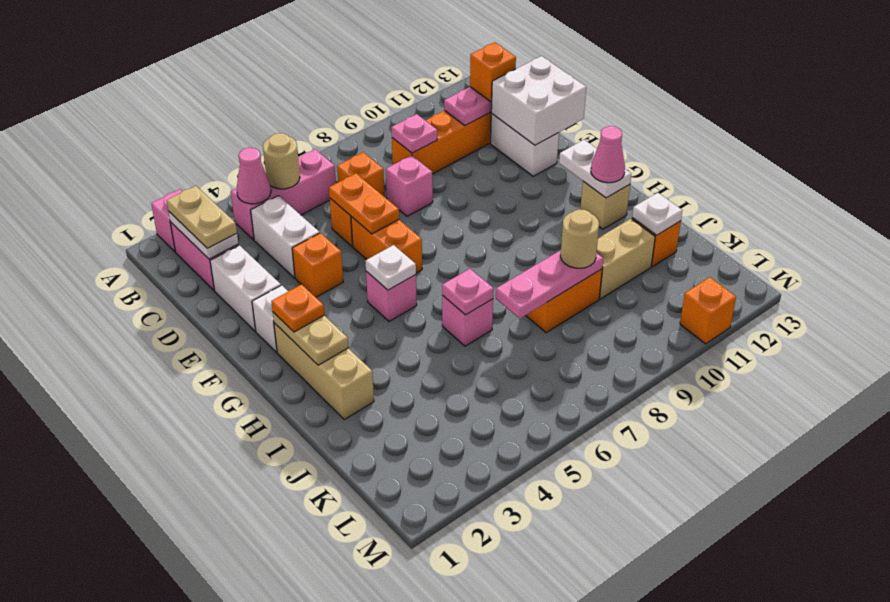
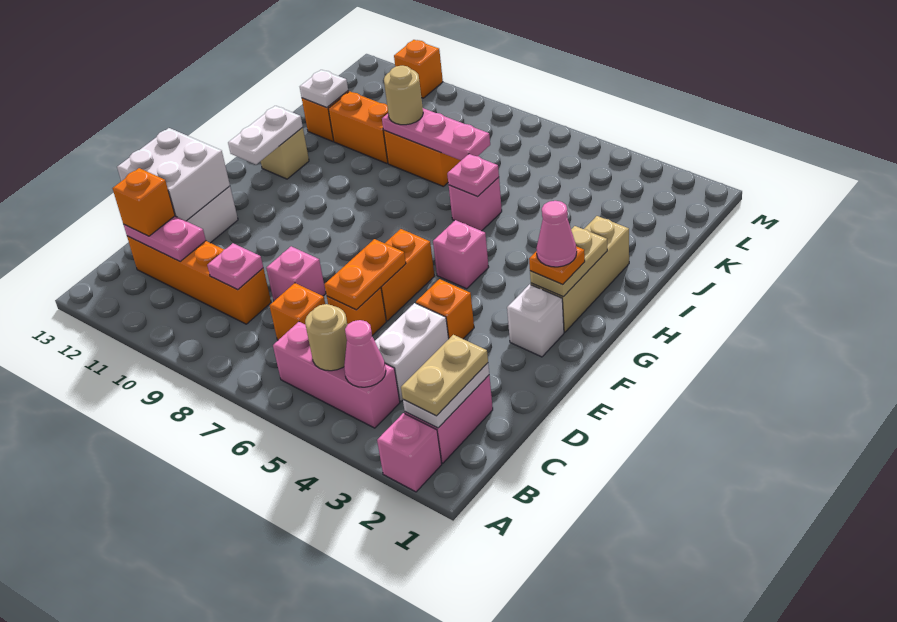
white 1x2 brick [210,245,281,331] -> none
white 1x1 plate [366,245,416,290] -> none
pink 1x1 cone [591,126,625,183] -> pink 1x1 cone moved to [536,201,577,267]
tan 1x2 brick [596,219,655,299] -> orange 1x2 brick [328,91,388,163]

